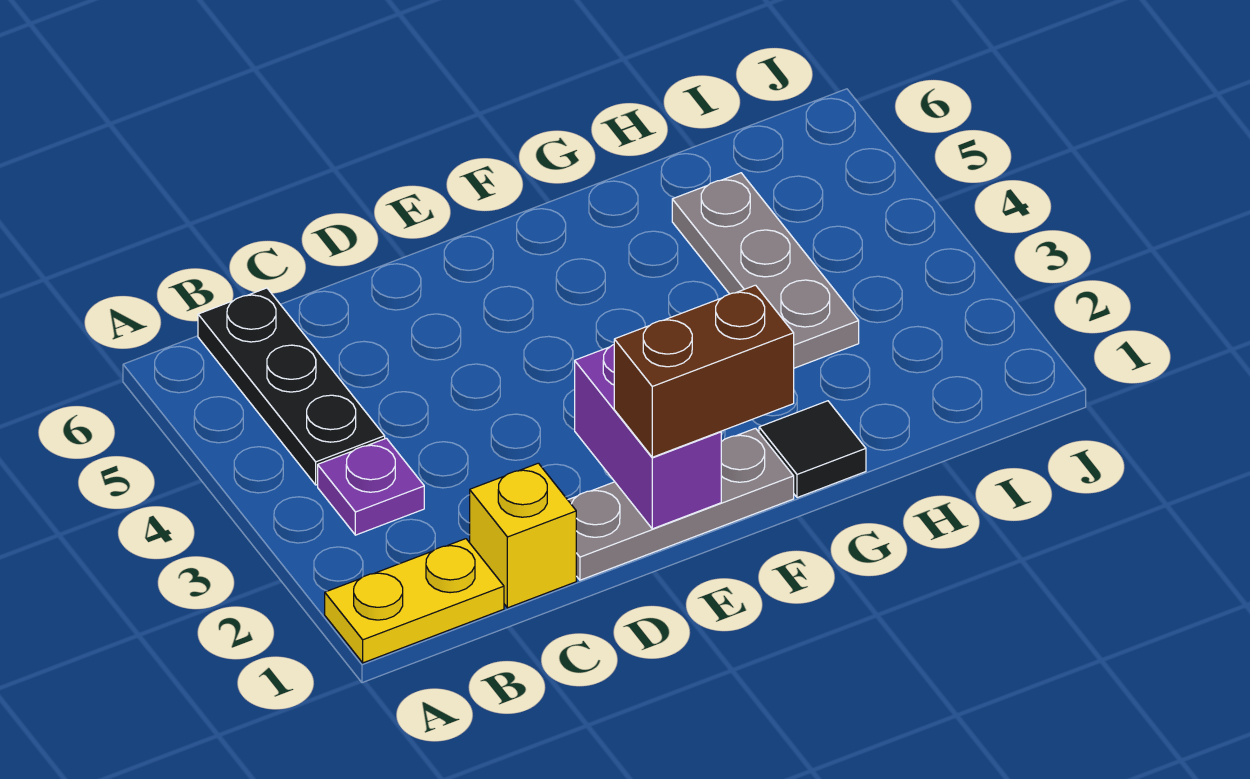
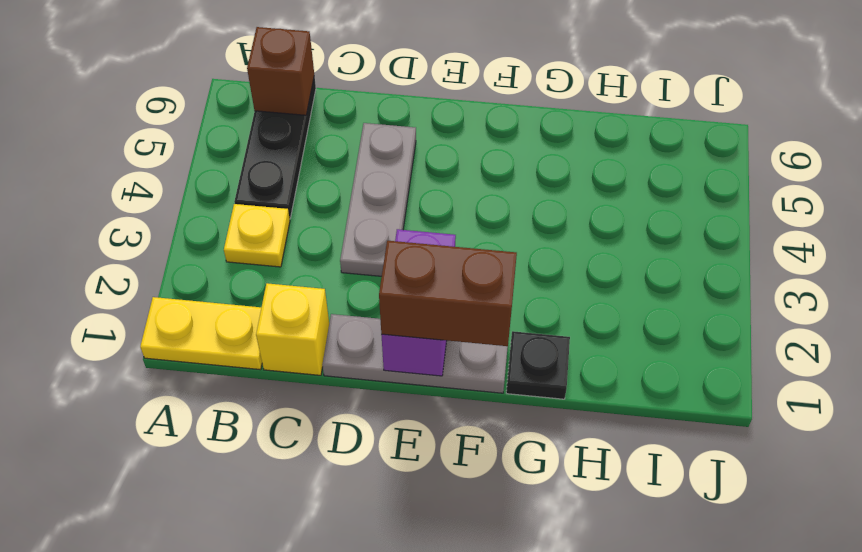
purple 1x1 plate [318,438,424,535] -> yellow 1x1 plate [224,204,290,267]
none -> brown 1x1 brick [247,27,314,115]
black 1x1 tile [759,401,866,498] -> black 1x1 plate [506,331,570,399]
grey 1x3 plate [672,173,859,368] -> grey 1x3 plate moved to [340,123,416,276]

